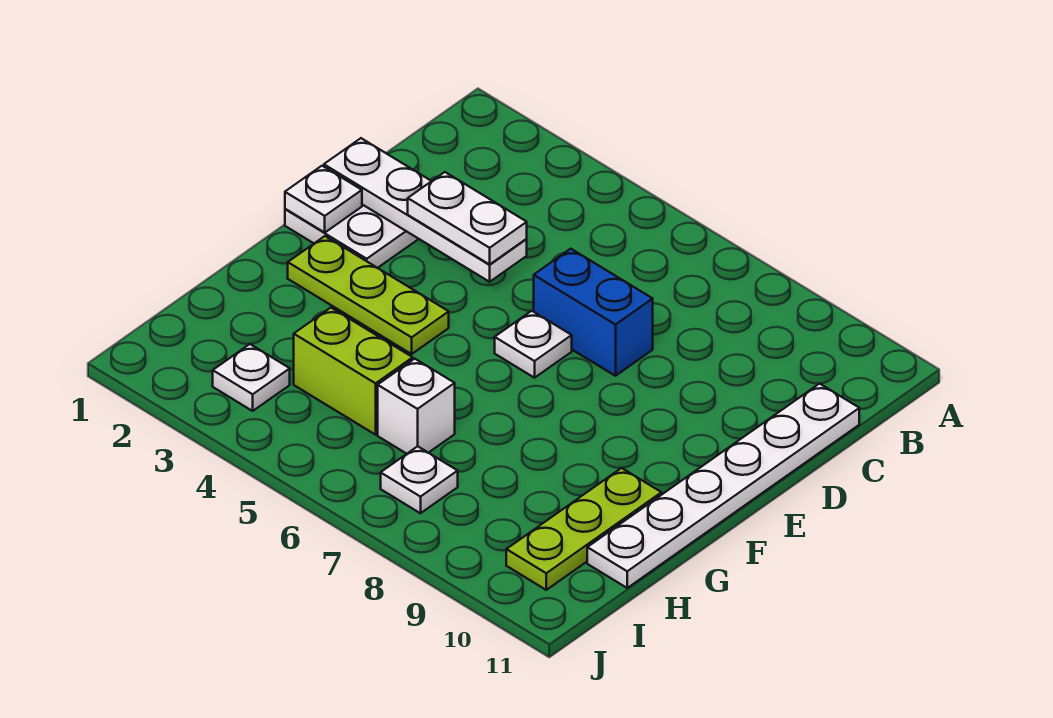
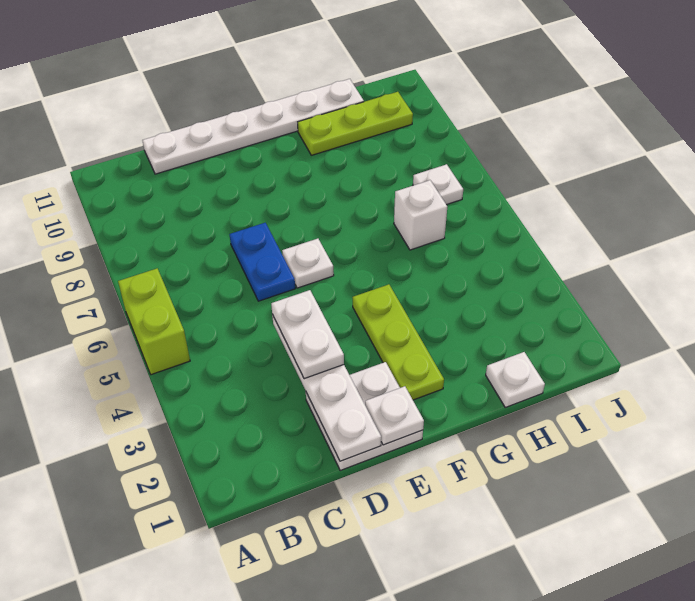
blue 1x2 brick [534,249,653,376] -> blue 1x2 plate [229,223,295,301]
lime 1x2 brick [294,308,413,435] -> lime 1x2 brick moved to [118,268,190,375]
white 1x1 plate [213,344,290,411] -> white 1x1 plate moved to [486,352,545,407]

